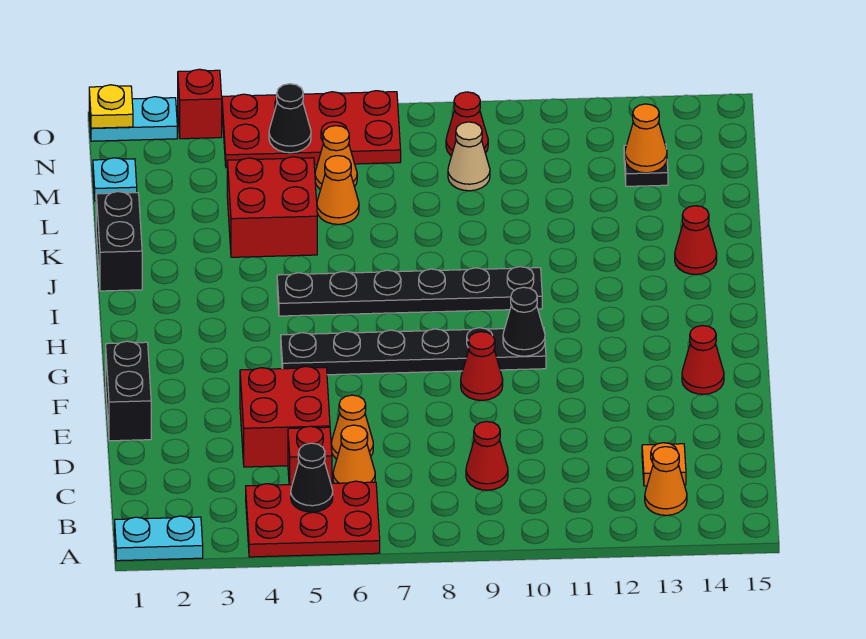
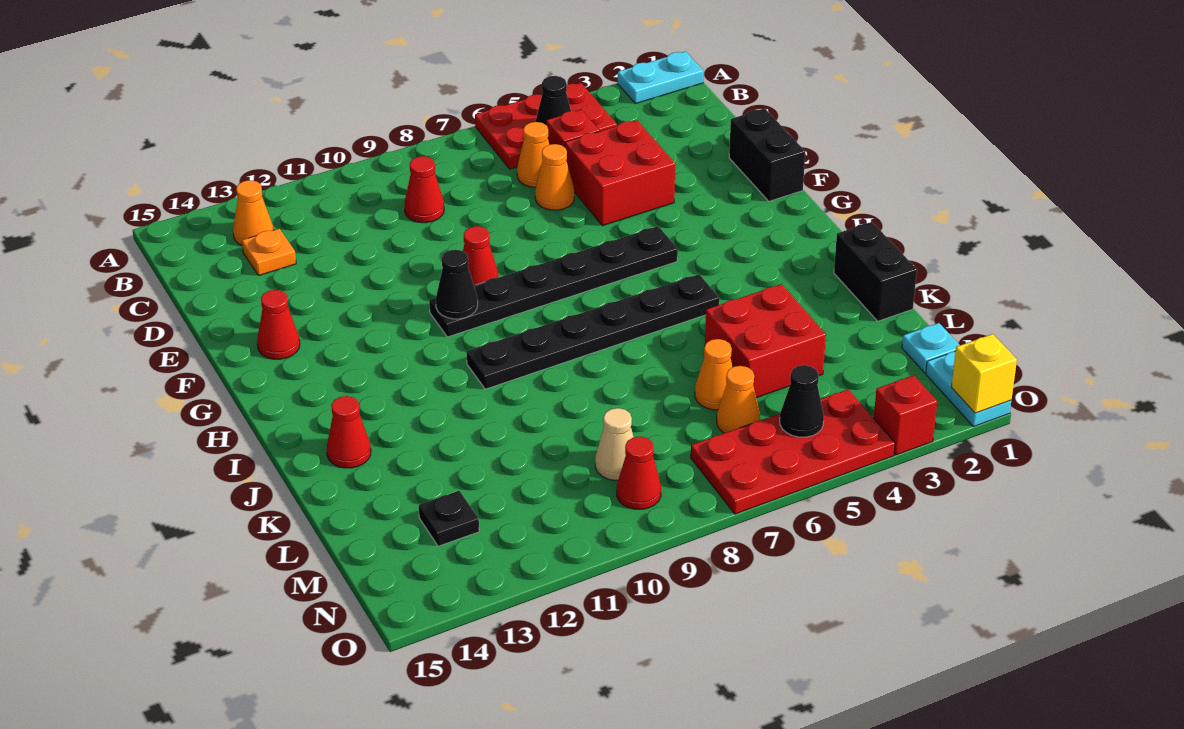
orange 1x1 cone [625,104,667,173] -> none
cyan 1x2 plate [89,97,177,141] -> cyan 1x2 plate turned to [926,352,1011,427]
yellow 1x1 plate [89,85,133,128] -> yellow 1x1 brick [951,334,1017,413]

